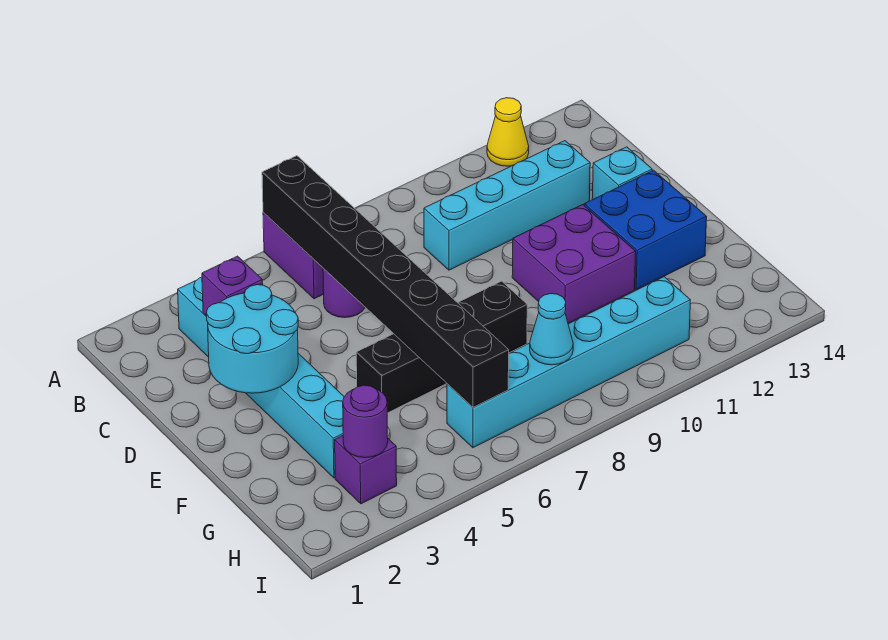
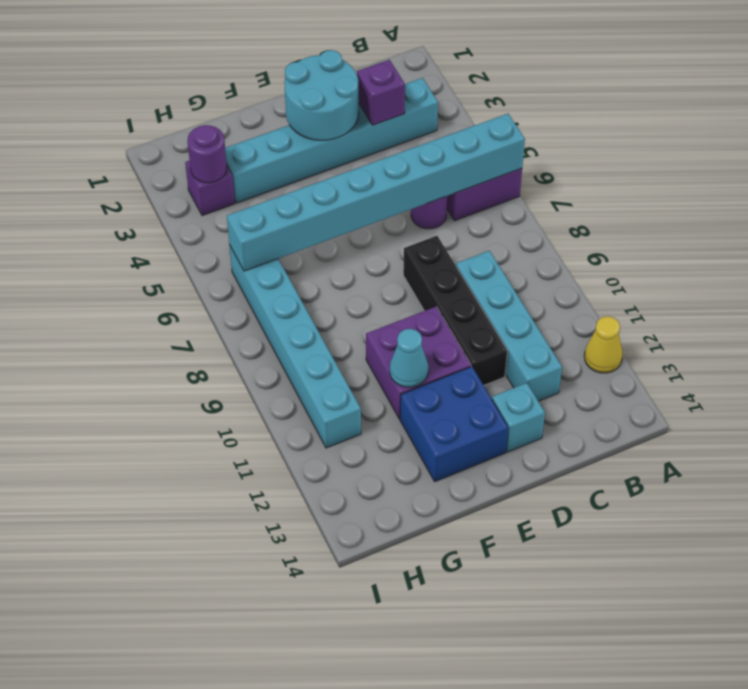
black 1x8 brick [262,156,509,408] -> cyan 1x8 brick [227,114,525,271]
black 1x4 brick [356,281,527,413] -> black 1x4 brick moved to [403,236,507,385]
cyan 1x1 cone [530,294,573,365] -> cyan 1x1 cone moved to [390,329,428,387]

